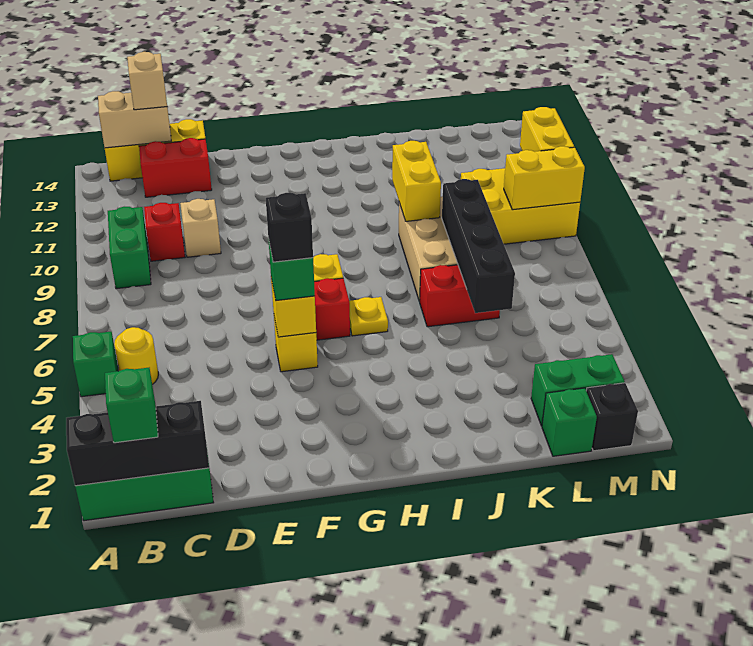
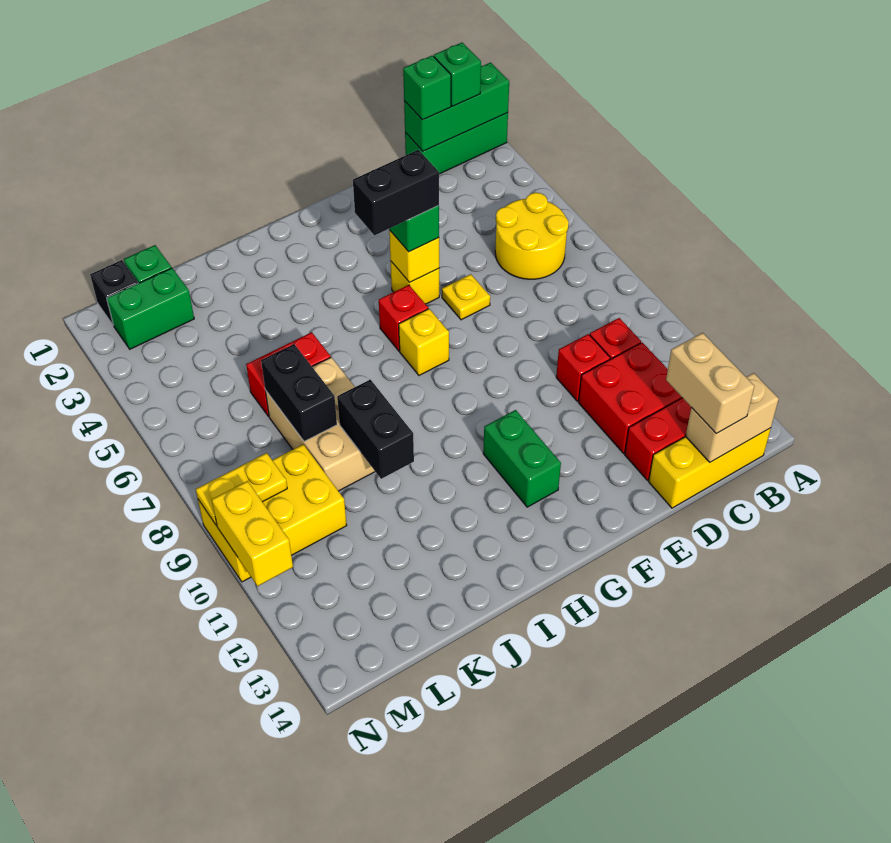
black 1x3 brick [66,401,209,486] -> green 1x3 brick [404,63,509,151]
green 1x1 brick [73,332,118,397] -> green 1x1 brick moved to [403,56,451,120]
yellow 1x1 round brick [114,327,158,384] -> yellow 2x2 round brick [495,193,569,279]
green 1x2 brick [108,207,151,289] -> green 1x2 brick moved to [483,410,561,507]
none -> red 2x2 brick [579,343,682,453]
tan 1x1 brick [127,52,167,110] -> tan 1x2 brick [666,333,754,434]
tan 1x1 brick [180,199,221,257] -> red 1x1 brick [556,334,610,402]
black 1x1 brick [266,193,313,262] -> black 1x2 brick [353,150,439,235]
yellow 1x1 plate [349,297,388,336] -> yellow 1x1 plate moved to [442,274,490,320]
yellow 1x2 brick [392,141,441,221] -> black 1x2 brick [337,379,414,479]
black 1x4 brick [442,179,515,313] -> black 1x2 brick [261,344,337,441]
yellow 1x2 brick [504,146,585,210] -> yellow 1x2 plate [196,453,287,526]

